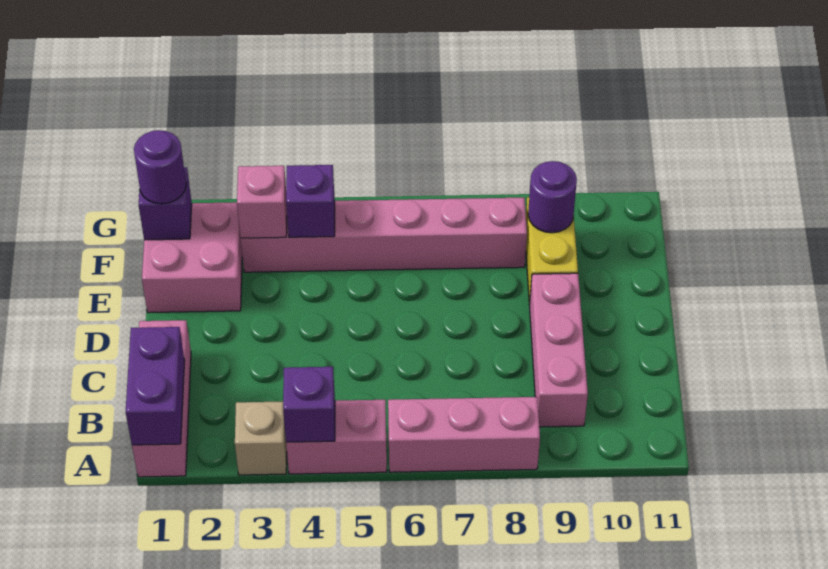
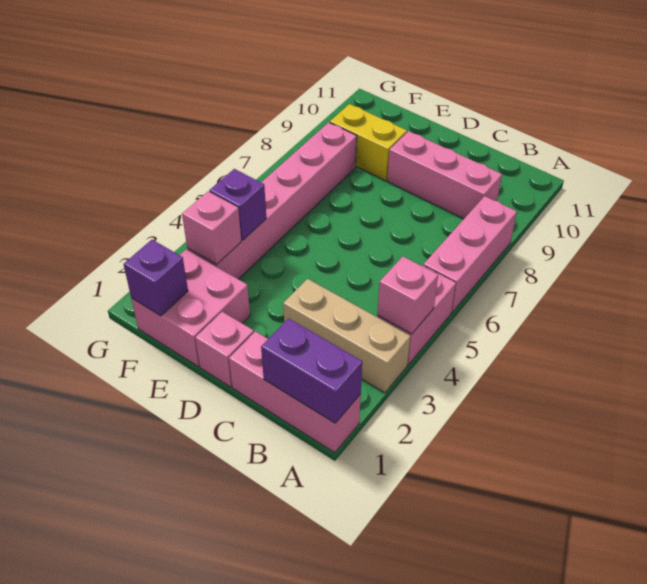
tan 1x1 brick [235,402,287,475] -> tan 1x3 brick [283,279,411,393]
purple 1x1 brick [283,366,335,442] -> pink 1x1 brick [377,257,438,334]
none -> pink 1x1 brick [195,312,254,387]
purple 1x1 round brick [134,130,186,204] -> none
purple 1x1 round brick [528,161,577,233] -> none

